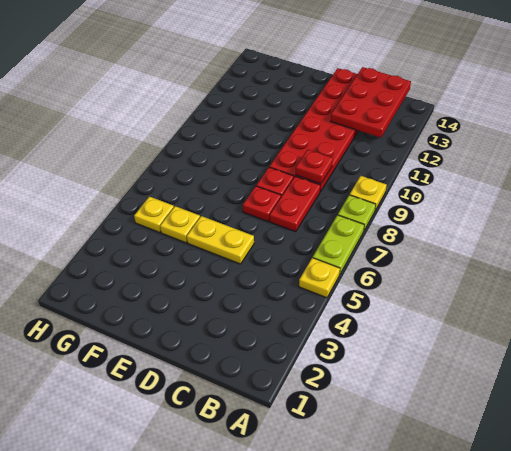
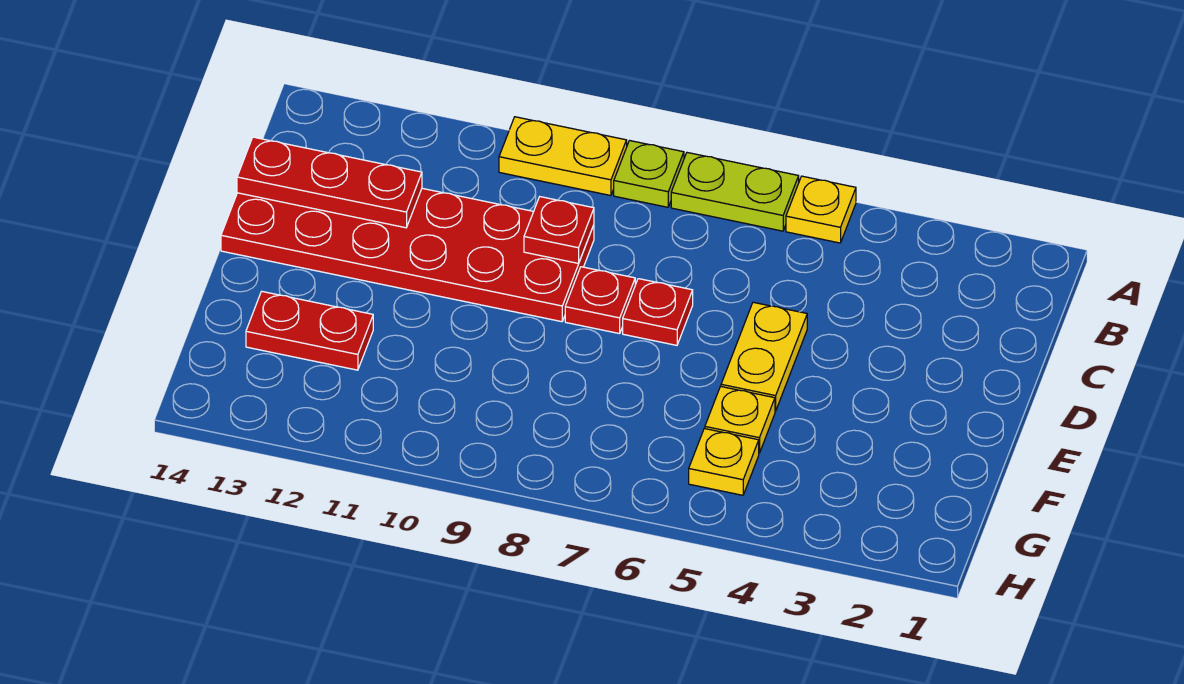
yellow 1x1 plate [350,176,387,210] -> yellow 1x2 plate [499,117,627,196]
red 2x3 plate [331,67,411,138] -> red 1x3 plate [237,137,422,228]
red 1x2 plate [270,176,320,232] -> red 1x2 plate moved to [246,291,373,370]

